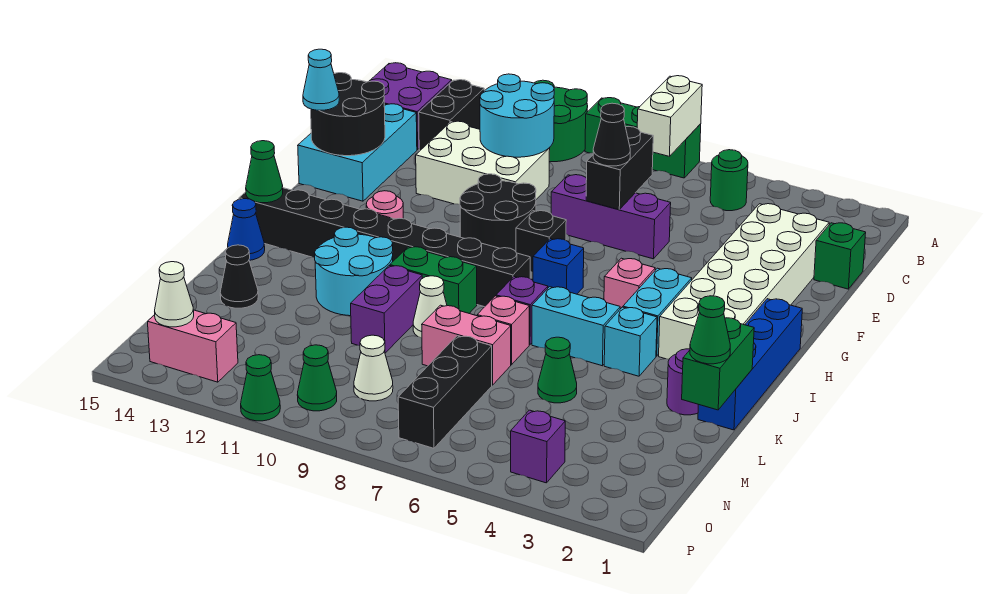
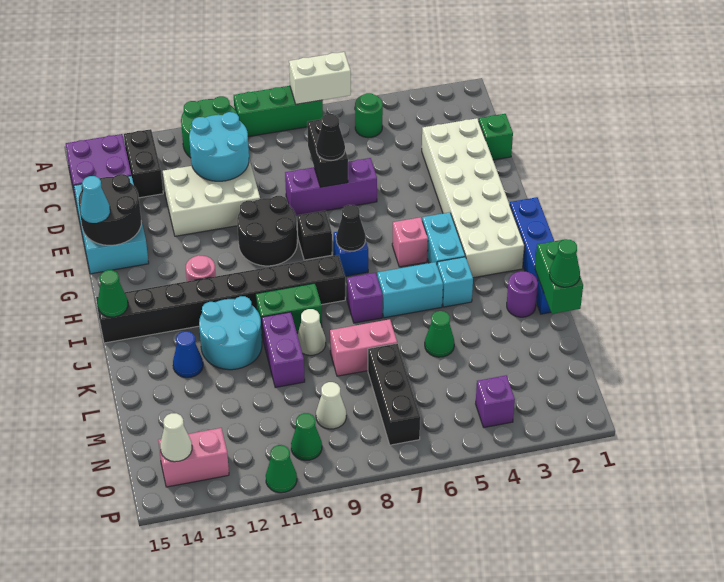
white 1x2 brick [637,76,702,156] -> white 1x2 brick turned to [289,52,351,104]
blue 1x1 cone [228,199,265,260] -> blue 1x1 cone moved to [173,331,203,378]
pink 1x1 brick [477,296,529,365] -> none
black 1x1 cone [220,245,258,308] -> black 1x1 cone moved to [336,205,365,251]

